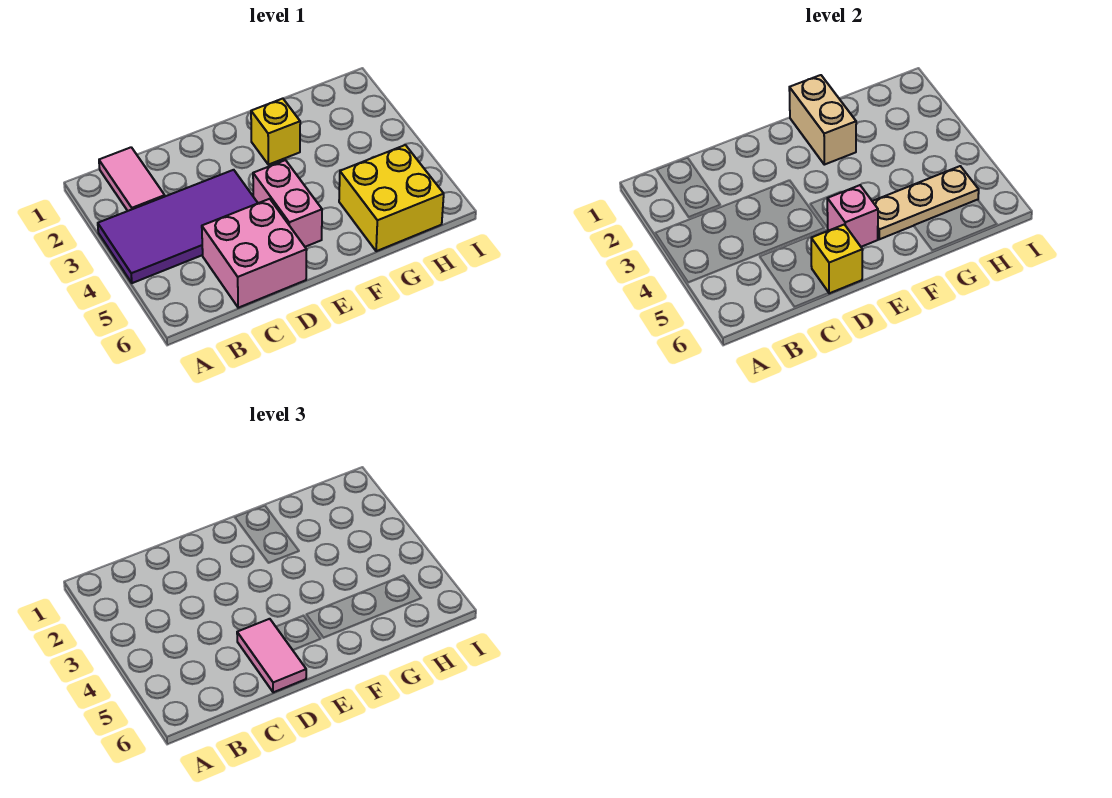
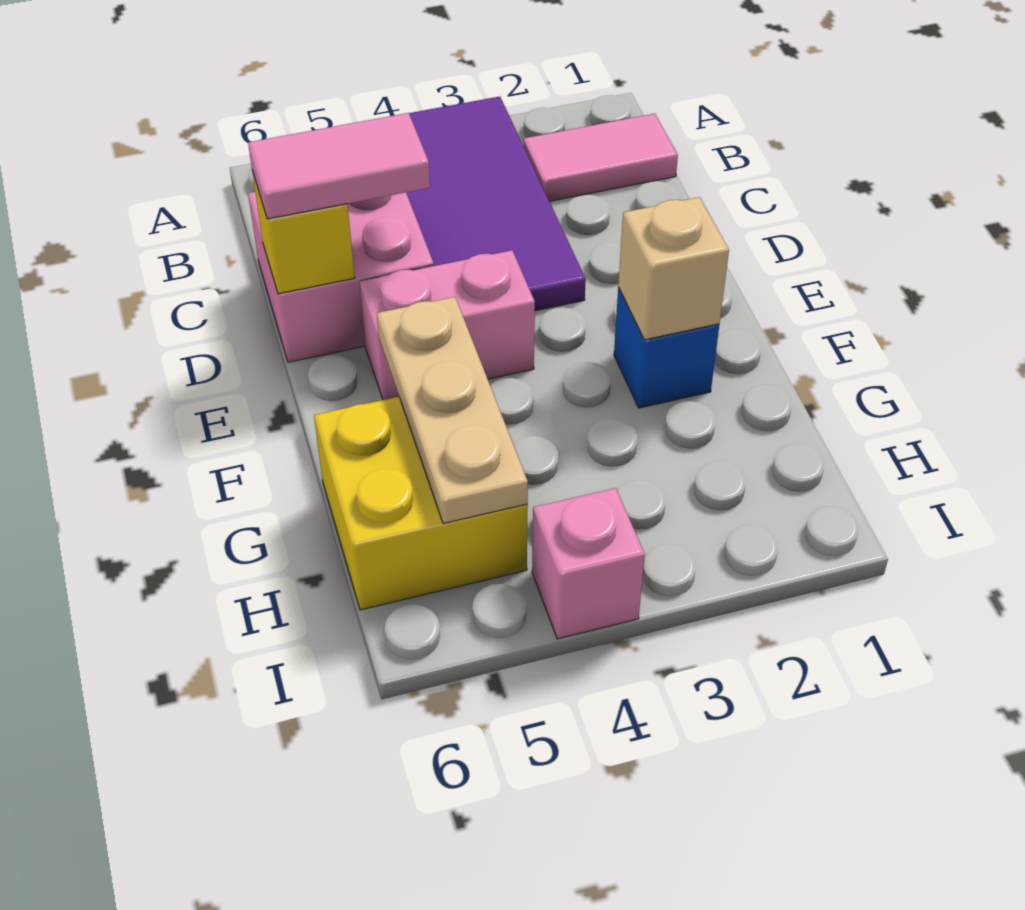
pink 1x1 brick [827,185,878,247] -> pink 1x1 brick moved to [532,488,645,639]
tan 1x2 brick [789,75,856,165] -> tan 1x1 brick [618,197,729,340]
yellow 1x1 brick [251,99,300,165] -> blue 1x1 brick [614,287,719,408]

